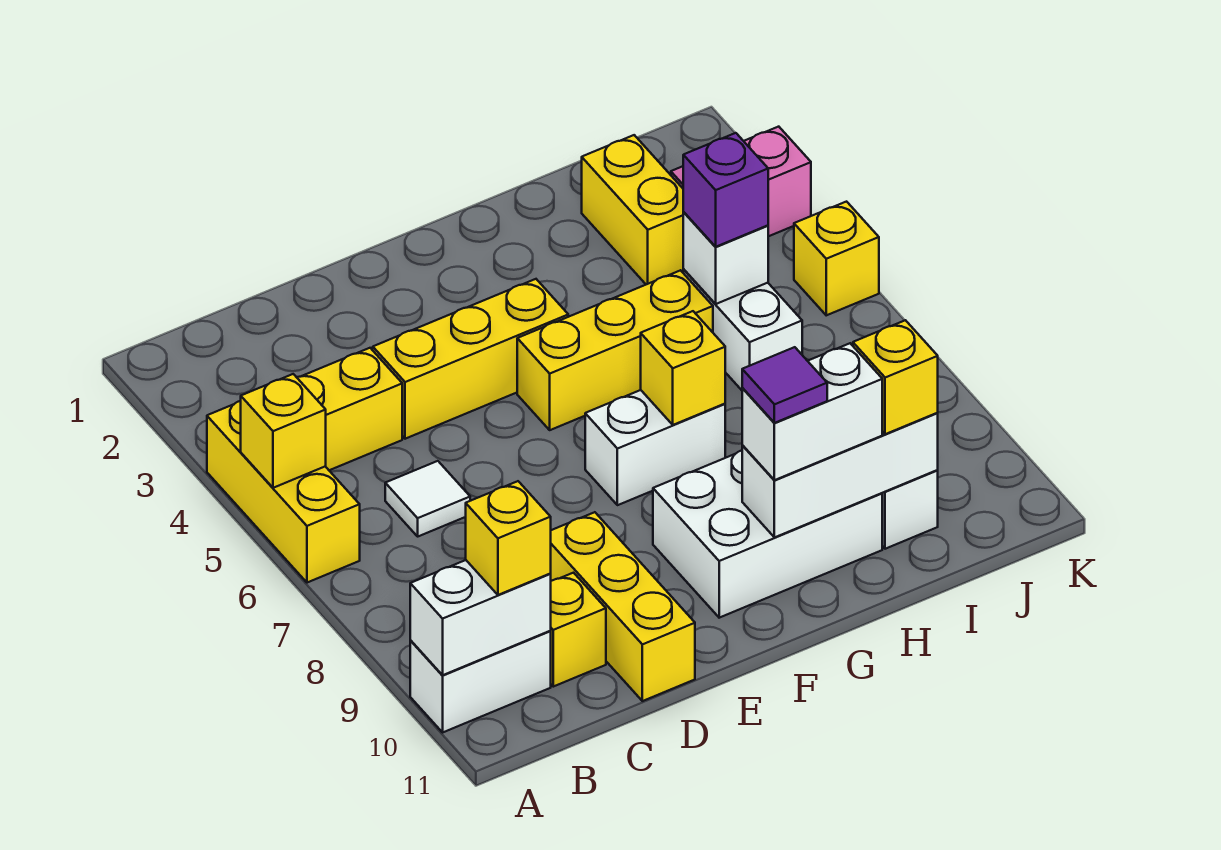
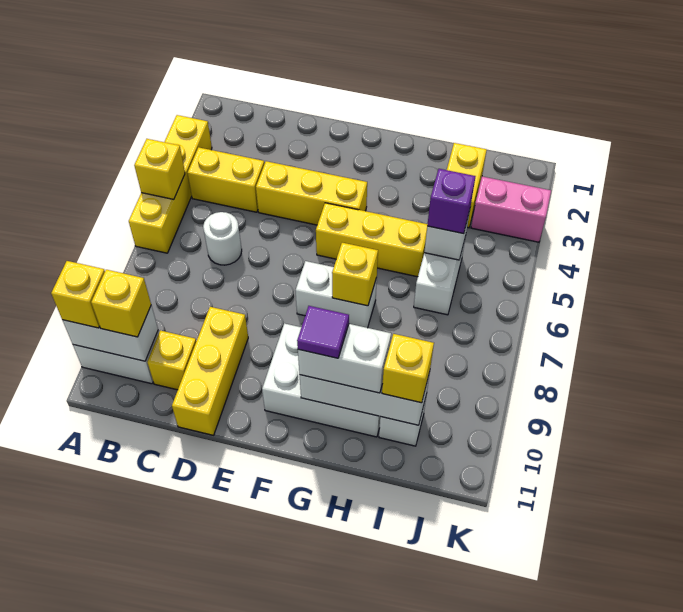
yellow 1x3 brick [207,401,360,583] -> yellow 1x4 brick [129,115,212,253]
white 1x1 tile [385,461,470,536] -> white 1x1 round brick [203,212,242,265]
yellow 1x1 brick [794,202,879,315] -> yellow 1x1 brick moved to [51,261,105,328]

